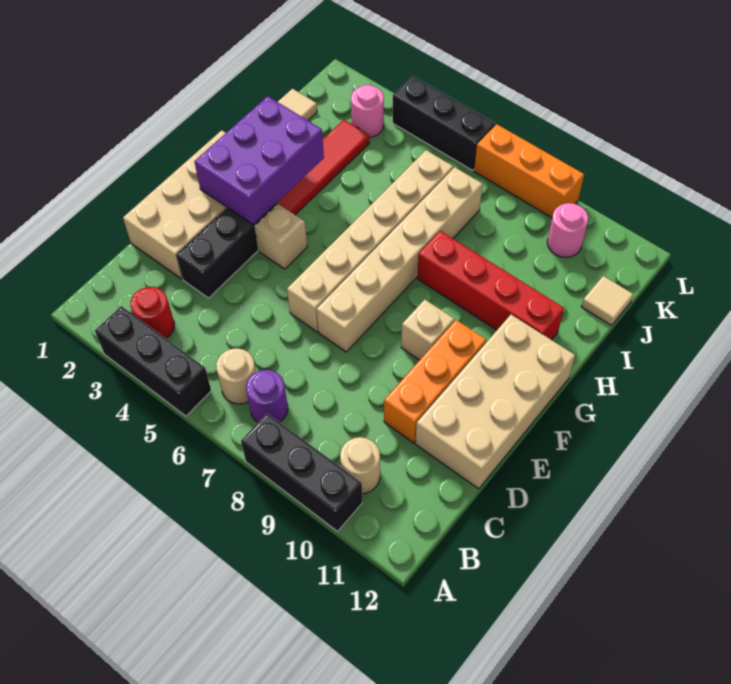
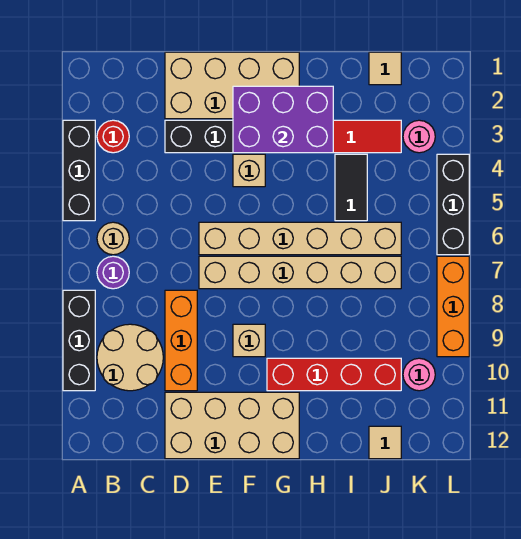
tan 1x1 round brick [340,437,380,494] -> tan 2x2 round brick [97,324,163,391]
orange 1x3 brick [384,320,486,443] -> orange 1x3 brick turned to [165,290,197,391]
red 1x4 brick [417,231,564,340] -> red 1x4 brick turned to [267,358,401,391]
none -> black 1x2 tile [335,154,367,221]

